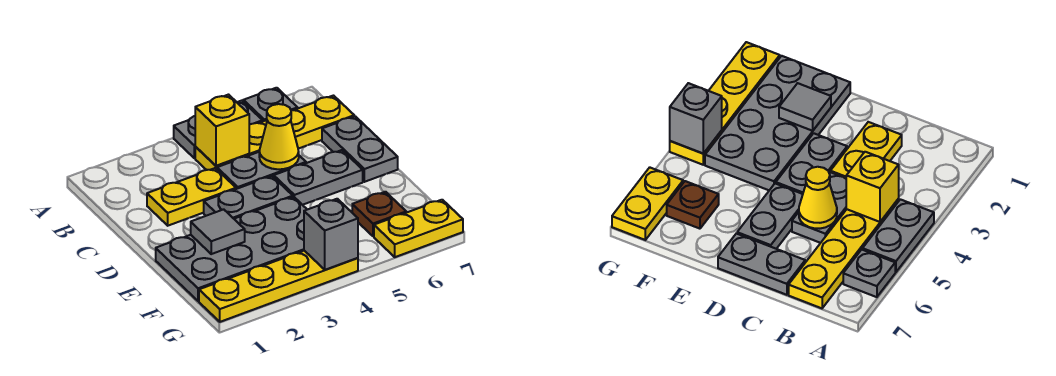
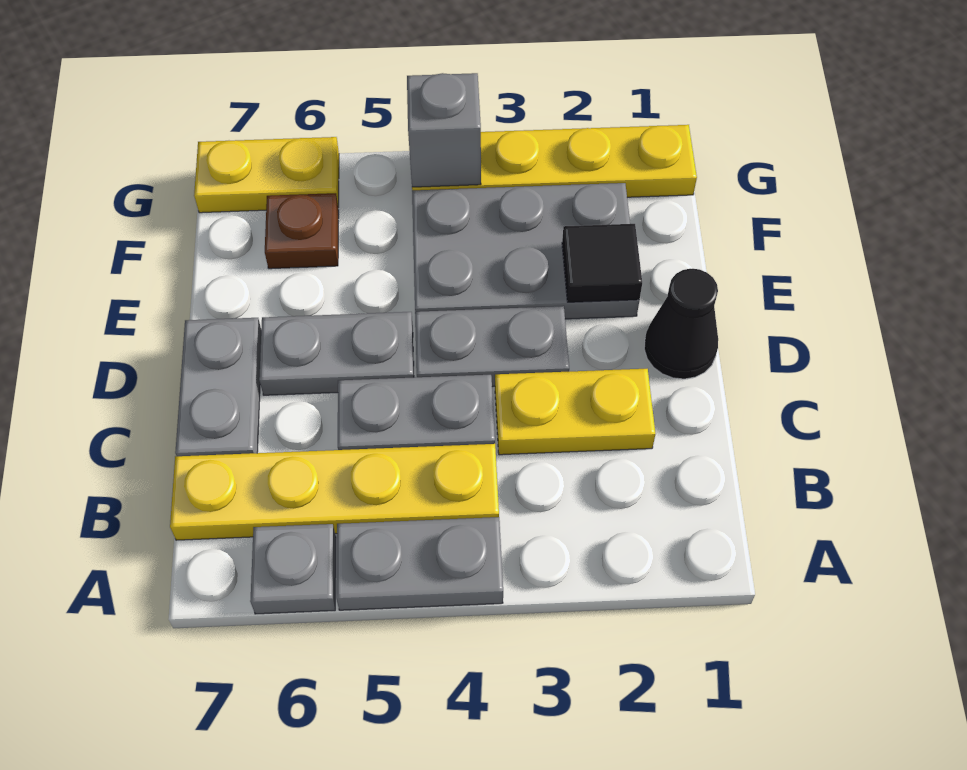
yellow 1x1 brick [195,95,249,166] -> none
yellow 1x1 cone [259,104,299,169] -> none
none -> black 1x1 cone [644,269,718,379]
grey 2x4 plate [156,197,307,301] -> grey 2x3 plate [412,183,639,319]
grey 1x1 tile [191,209,245,254] -> black 1x1 tile [562,224,642,302]

